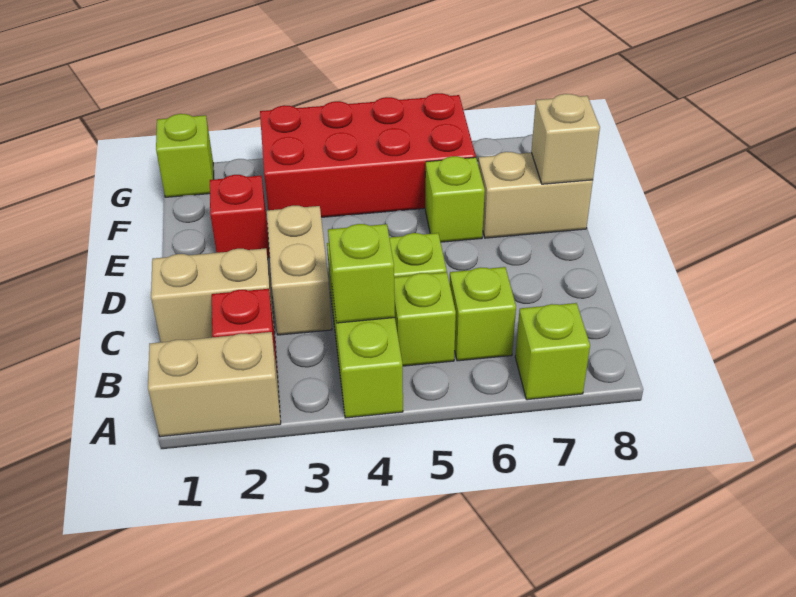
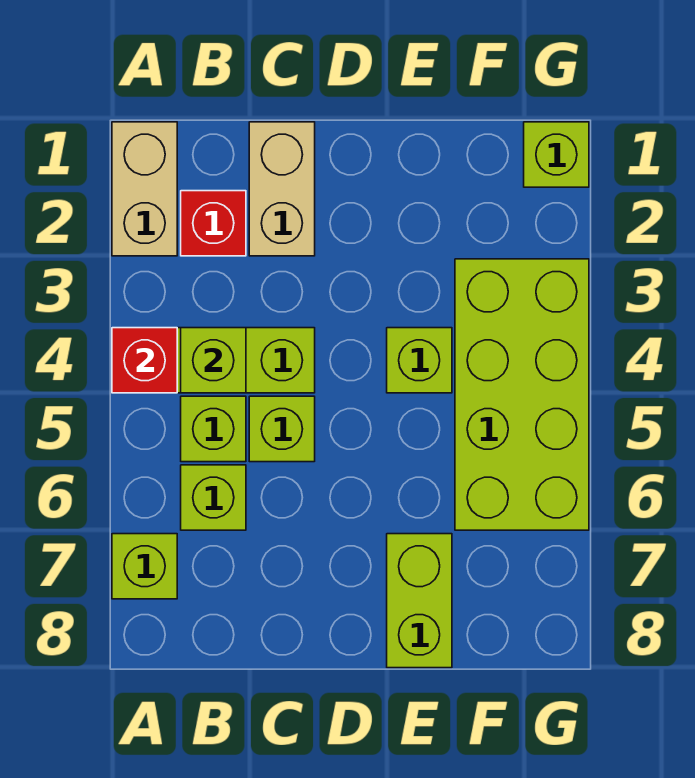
tan 1x2 brick [267,206,332,335] -> none
red 1x1 brick [210,175,269,258] -> red 1x1 brick moved to [112,328,177,393]
lime 1x1 brick [425,156,485,242] -> lime 1x1 brick moved to [387,328,452,393]
tan 1x2 brick [478,152,593,238] -> lime 1x2 brick [387,534,452,668]
tan 1x1 brick [531,94,600,184] -> none
red 2x4 brick [260,93,476,217] -> lime 2x4 brick [455,259,589,530]

